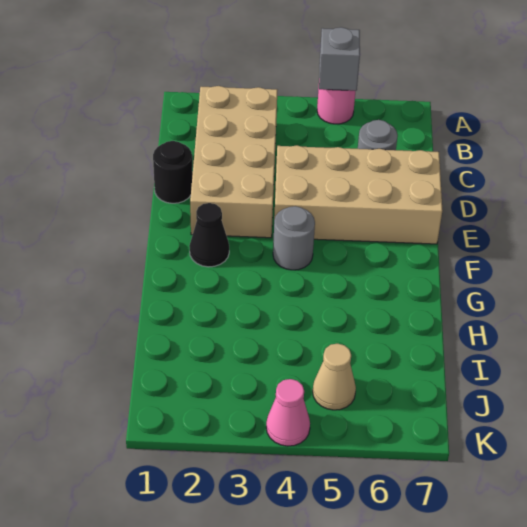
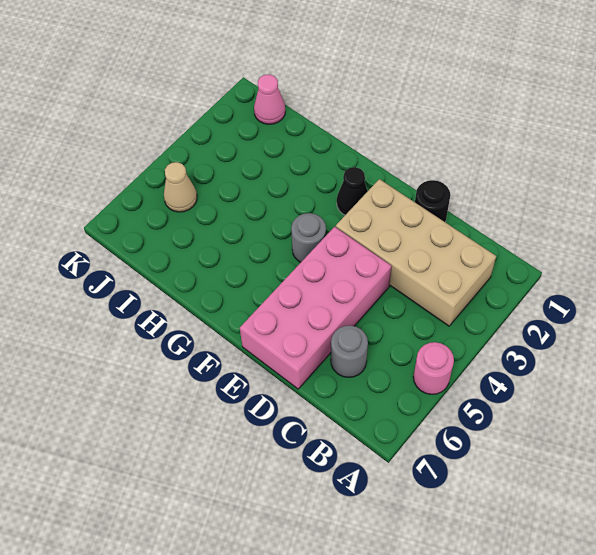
grey 1x1 brick [319,27,360,91] -> none
tan 2x4 brick [274,145,442,244] -> pink 2x4 brick [240,227,392,389]
pink 1x1 cone [266,379,310,446] -> pink 1x1 cone moved to [254,74,285,124]

